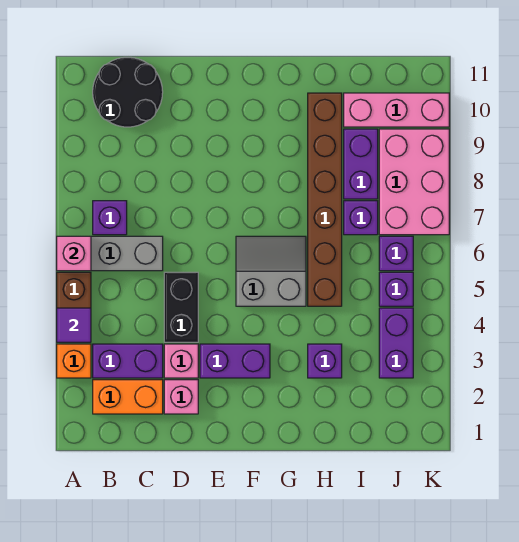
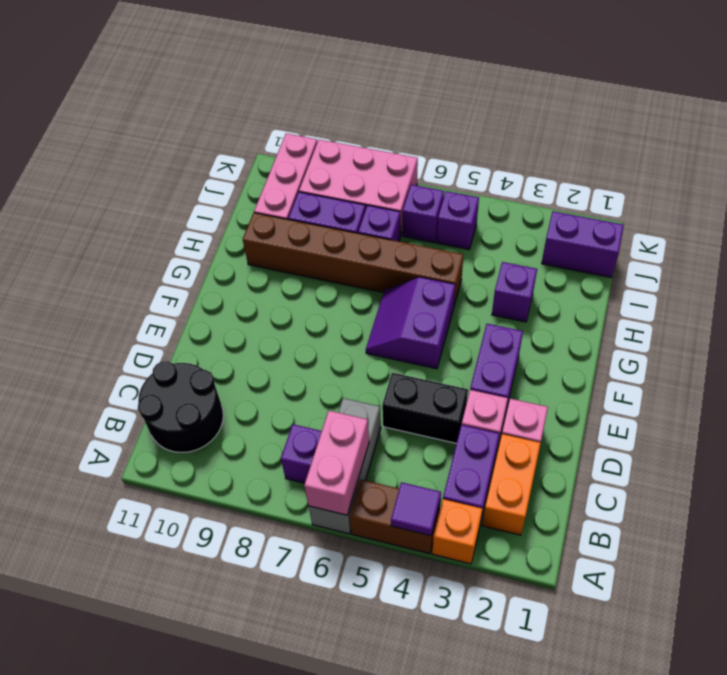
pink 1x1 brick [57,236,91,271] -> pink 1x2 brick [304,411,369,515]
grey 2x2 slope [236,236,306,306] -> purple 2x2 slope [366,277,455,369]
purple 1x2 brick [379,308,413,378] -> purple 1x2 brick moved to [542,211,624,277]

